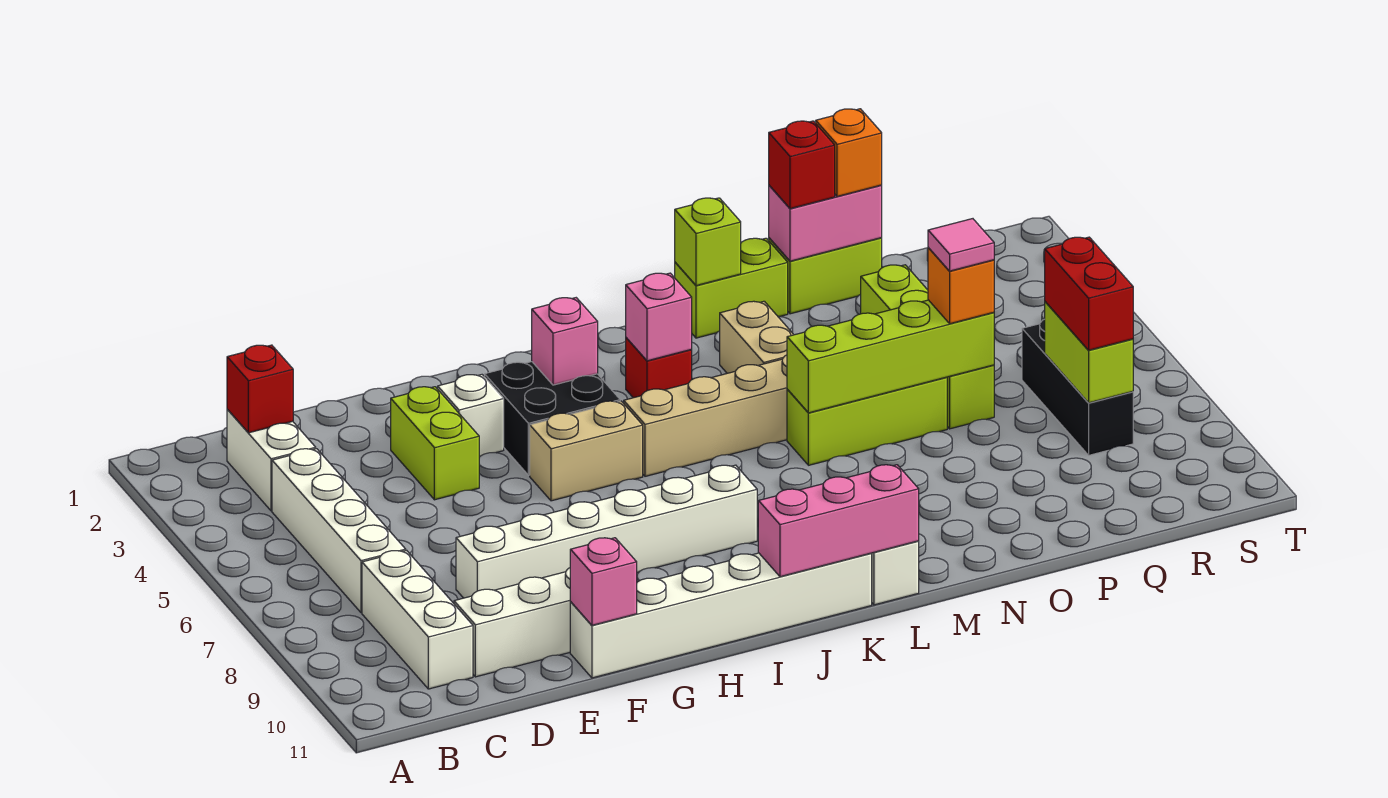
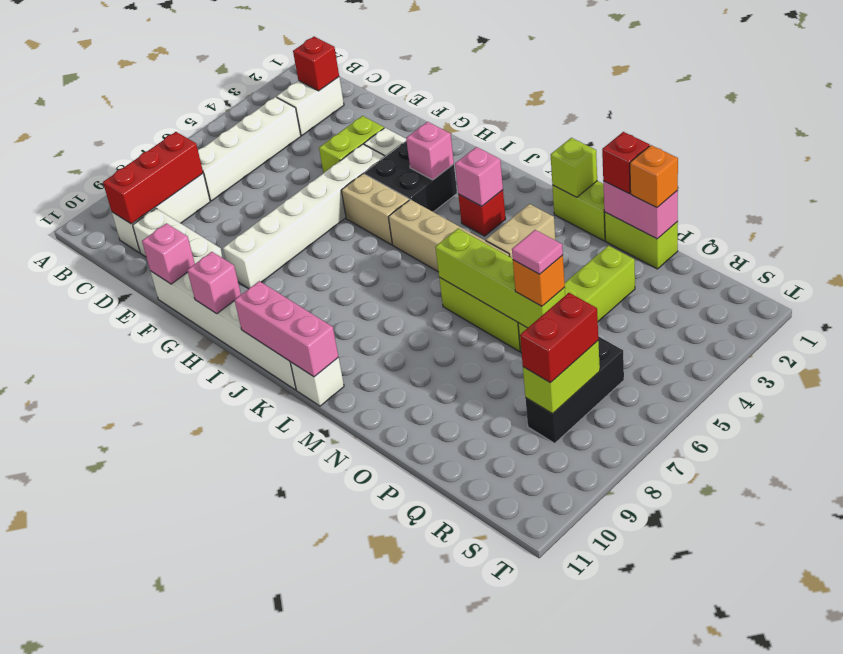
none -> red 1x3 brick [103,132,203,224]
white 1x6 brick [456,465,757,598] -> white 1x6 brick turned to [223,144,385,289]
none -> pink 1x1 brick [187,252,241,314]

